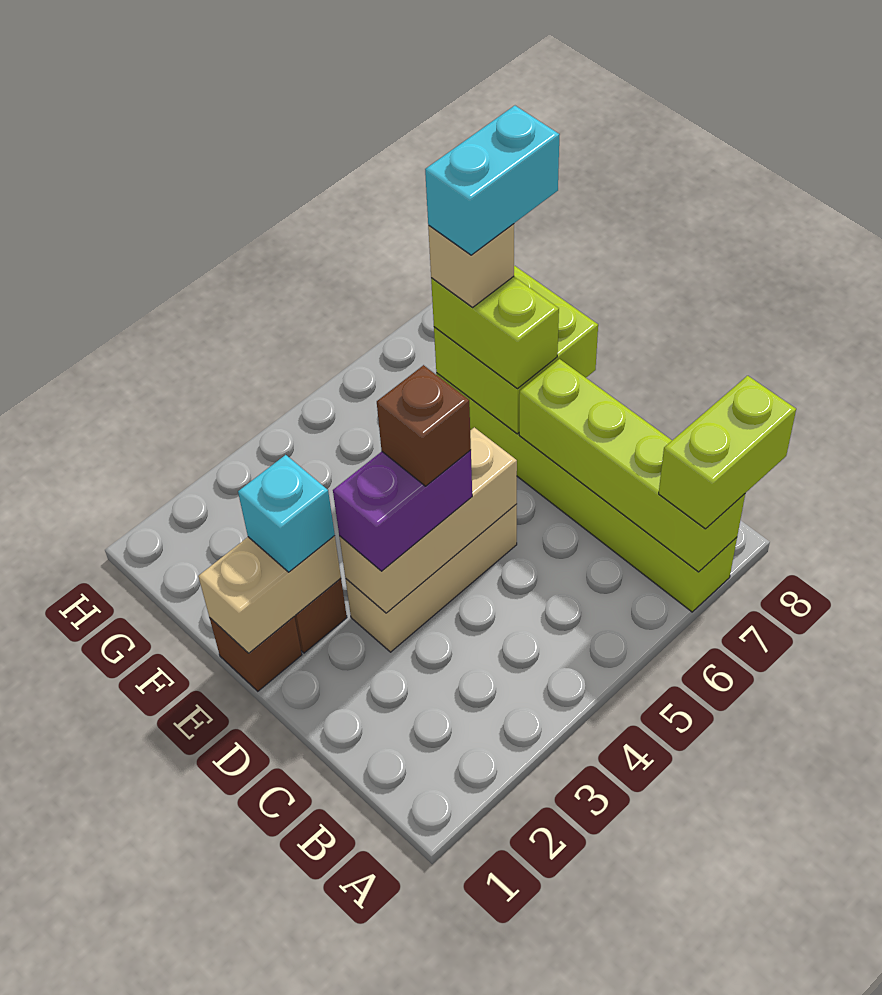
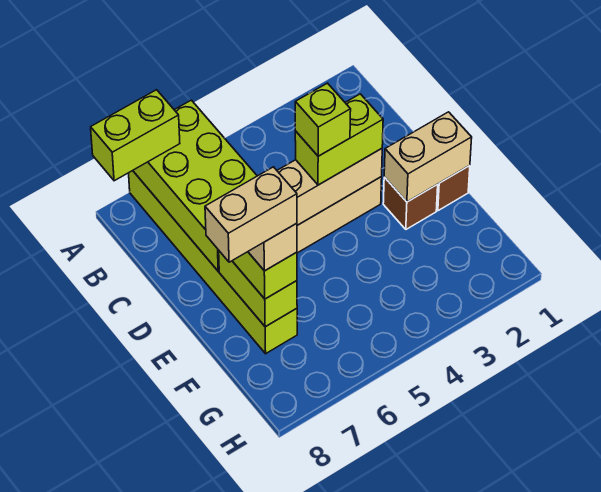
lime 1x4 brick [519,359,745,572] -> lime 2x4 brick [133,100,257,271]
purple 1x2 brick [333,450,472,571] -> lime 1x2 brick [295,94,383,185]
brown 1x1 brick [377,365,471,486] -> lime 1x1 brick [295,83,351,156]
cyan 1x1 brick [238,455,335,572] -> none
lime 2x2 brick [434,266,598,434] -> lime 1x2 brick [219,251,297,327]
cyan 1x2 brick [425,106,560,255] -> tan 1x2 brick [205,167,297,262]

